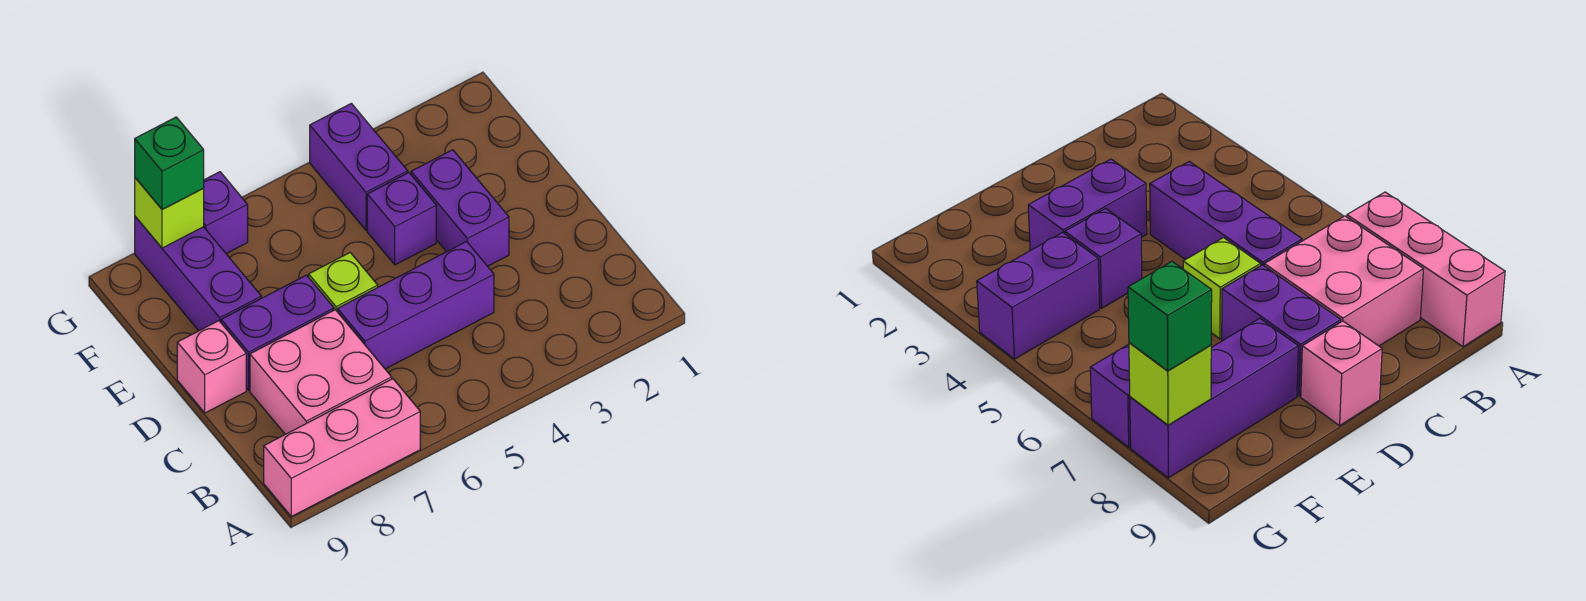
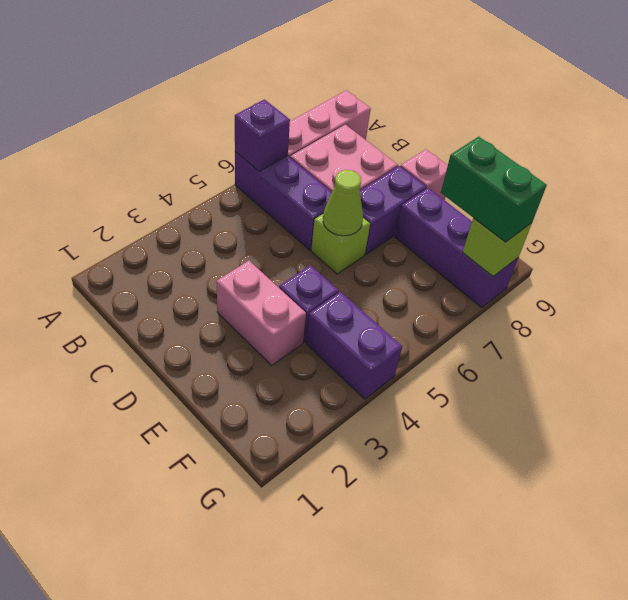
purple 1x3 brick [337,242,494,369] -> purple 1x3 brick turned to [235,152,332,250]
purple 1x2 brick [411,150,509,266] -> pink 1x2 brick [216,261,306,365]
none -> lime 1x1 cone [323,170,363,236]
purple 1x1 brick [204,172,248,254] -> purple 1x1 brick moved to [235,99,290,171]
green 1x1 brick [135,117,204,210] -> green 1x2 brick [441,137,547,242]

